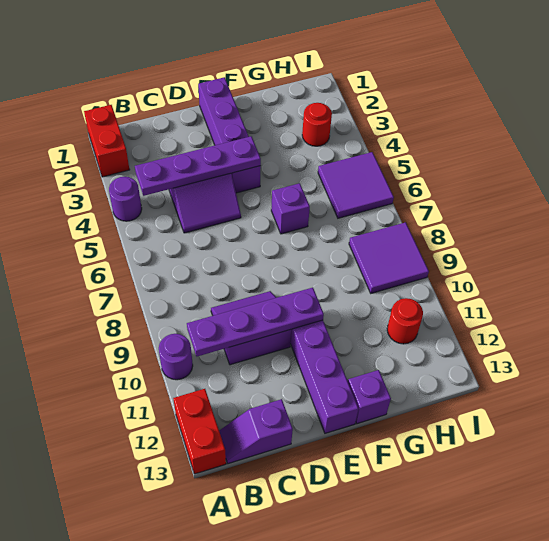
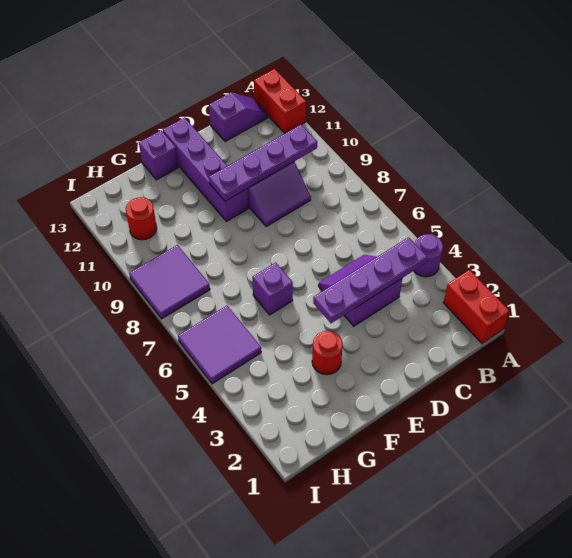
purple 1x1 round brick [159,334,193,380] -> none
purple 1x4 brick [198,77,261,193] -> none
red 1x1 round brick [302,103,332,146] -> red 1x1 round brick moved to [312,331,343,375]

